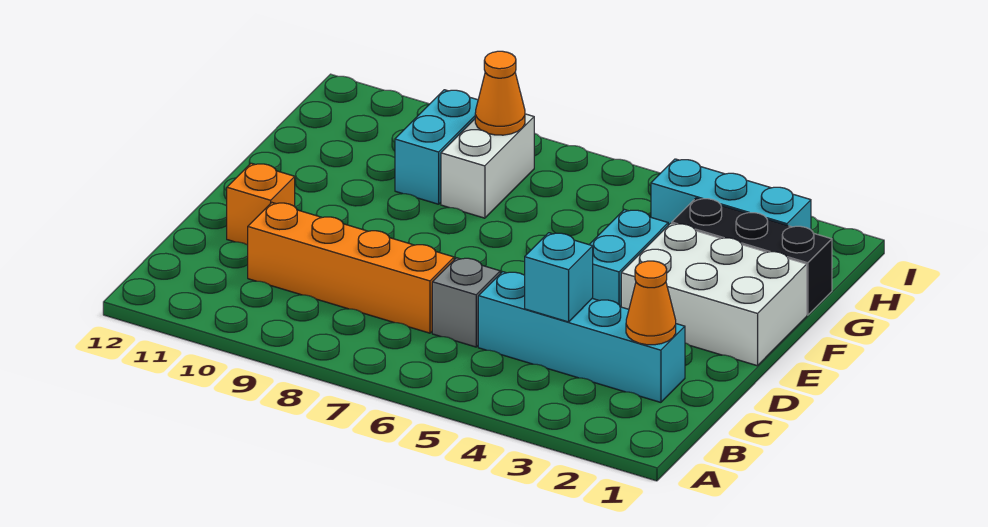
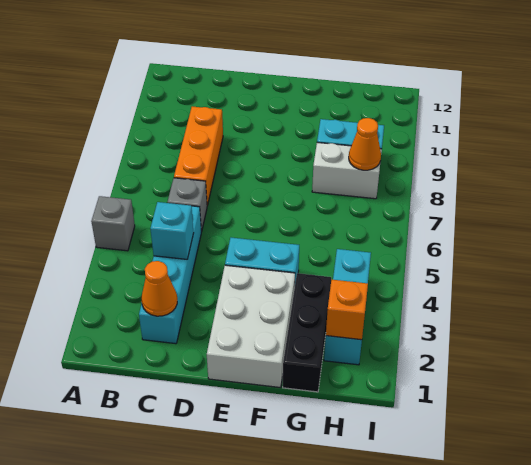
none -> grey 1x1 brick [91,196,135,251]
orange 1x4 brick [248,203,454,333] -> orange 1x3 brick [174,106,223,206]
orange 1x1 brick [227,163,295,245] -> orange 1x1 brick moved to [326,279,368,340]

